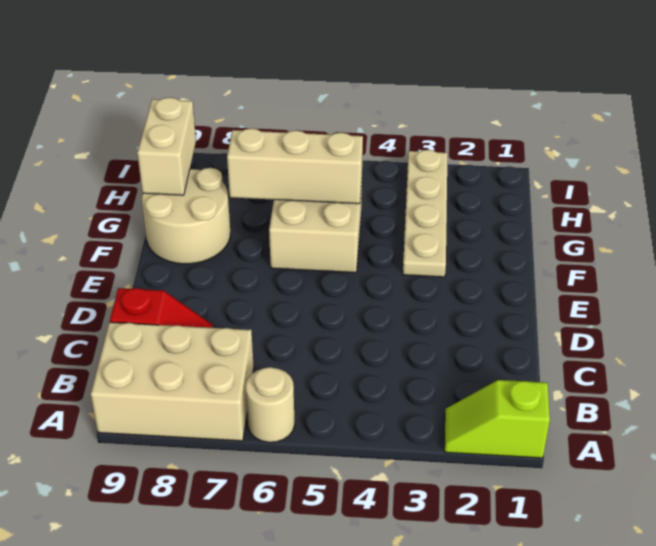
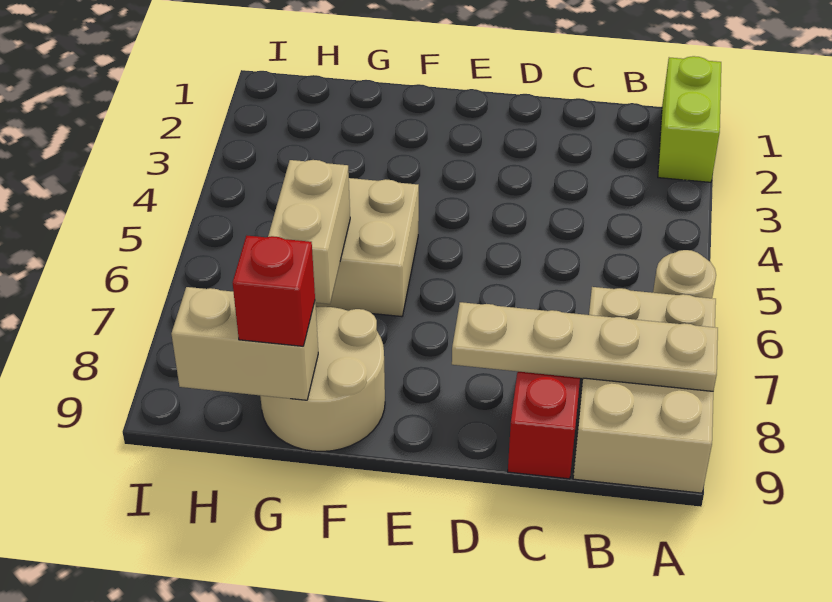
lime 1x2 slope [445,380,550,458] -> lime 1x2 brick [658,56,721,182]
tan 1x4 plate [403,150,448,277] -> tan 1x4 plate moved to [452,302,718,391]
tan 1x3 brick [227,128,363,204] -> tan 1x2 brick [268,160,350,304]
none -> red 1x1 brick [233,236,315,346]

